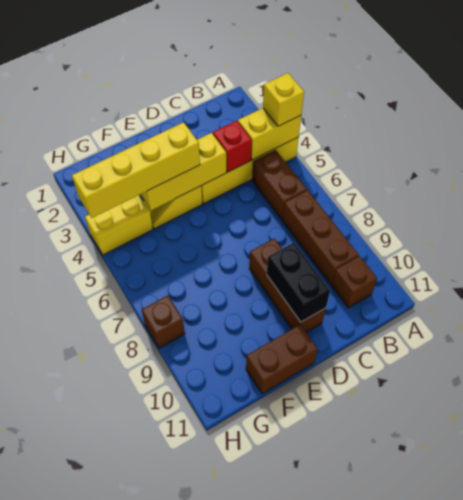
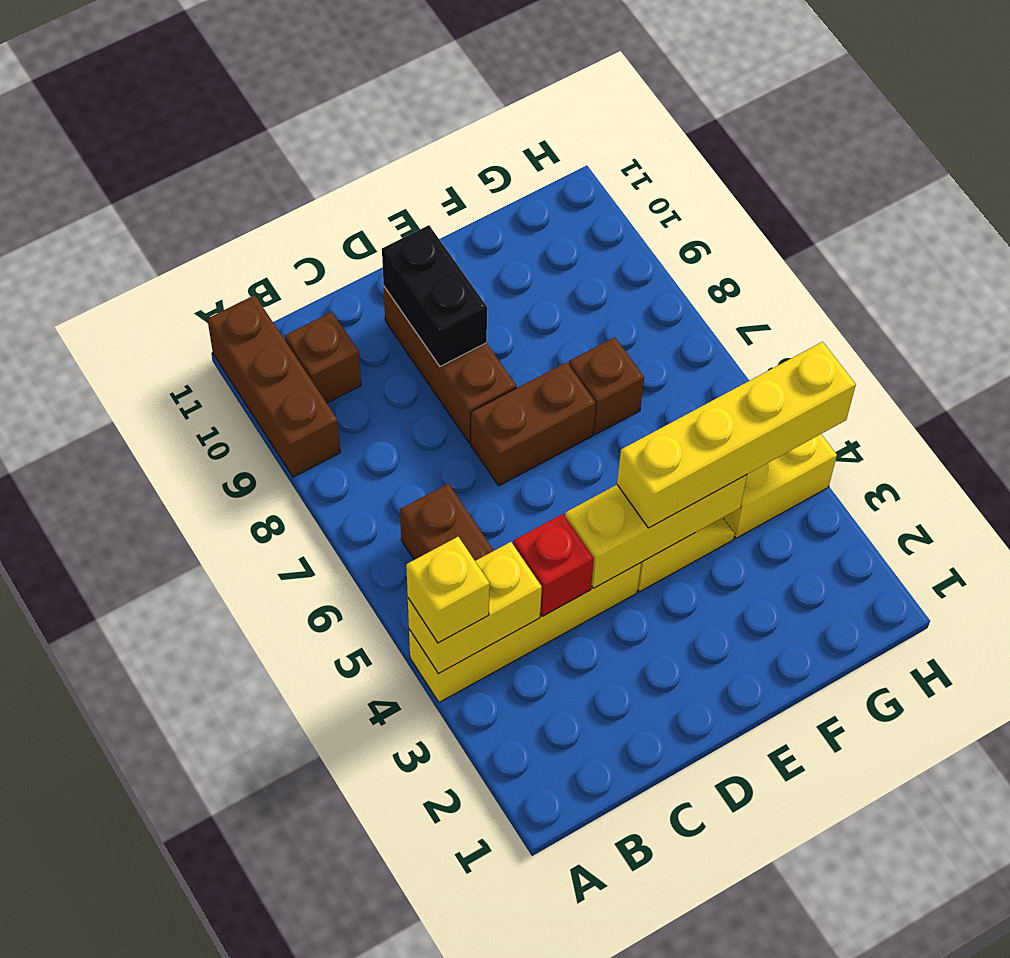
brown 1x3 brick [282,190,359,285] -> brown 1x3 brick moved to [207,295,340,477]
brown 1x2 brick [246,325,318,394] -> brown 1x2 brick moved to [471,362,596,486]
brown 1x1 brick [142,296,185,348] -> brown 1x1 brick moved to [569,337,644,435]

